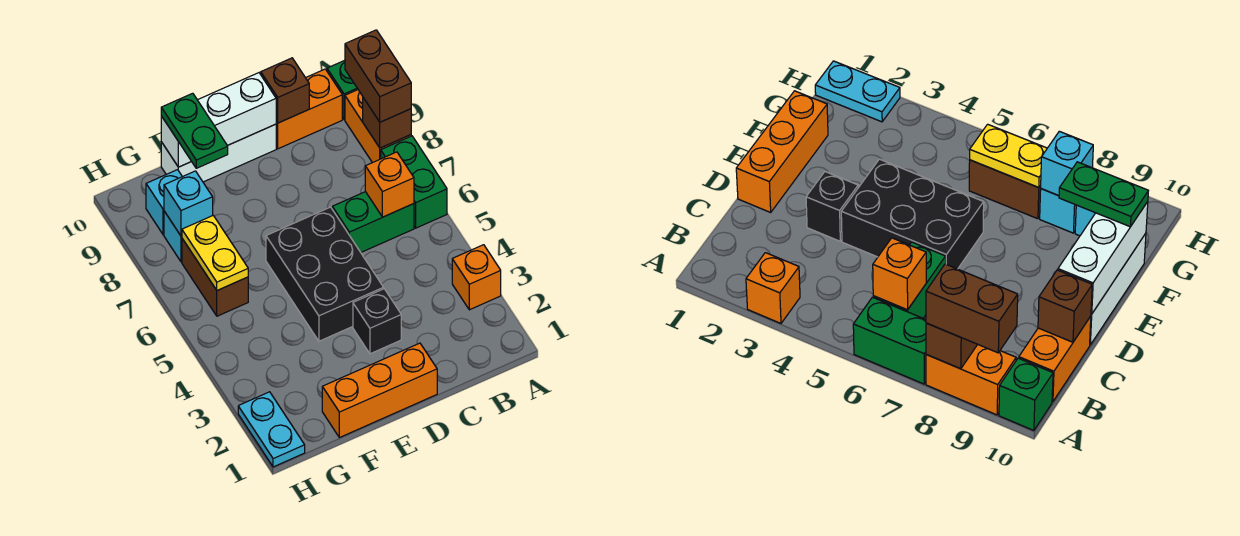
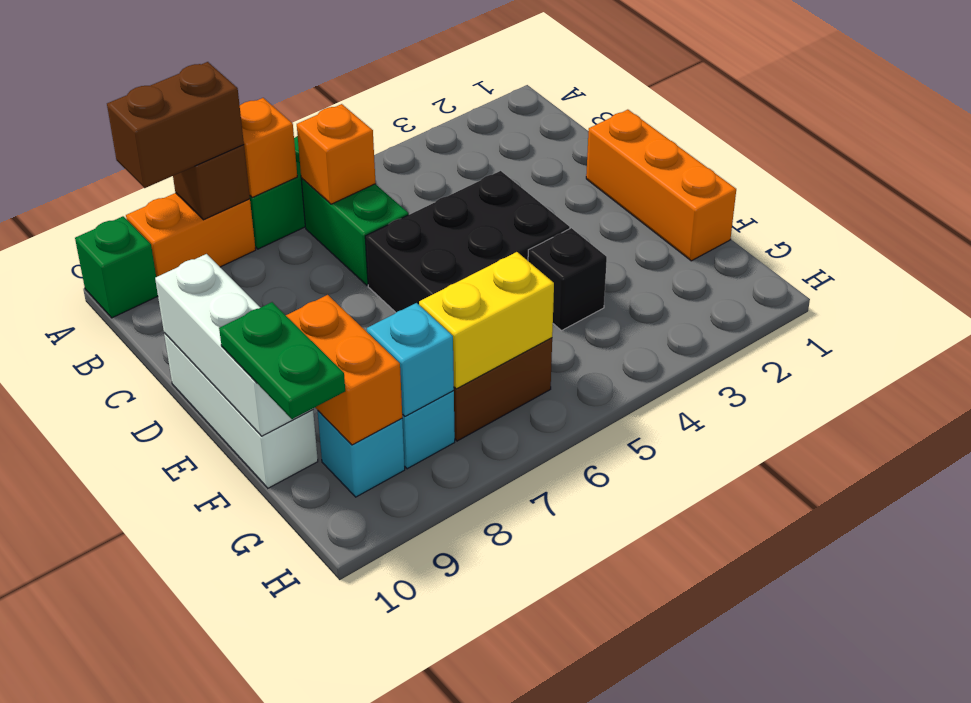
orange 1x1 brick [452,245,501,310] -> orange 1x1 brick moved to [240,98,297,198]
orange 1x2 brick [276,69,342,149] -> orange 1x2 brick moved to [286,295,402,445]
brown 1x1 brick [261,58,309,123] -> none
black 1x1 brick [353,289,401,354] -> black 1x1 brick moved to [528,228,607,330]
green 1x2 plate [161,93,228,168] -> green 1x2 plate turned to [219,302,345,419]
yellow 1x2 plate [182,216,248,290] -> yellow 1x2 brick [419,252,554,389]
cyan 1x2 plate [238,392,305,467] -> none

